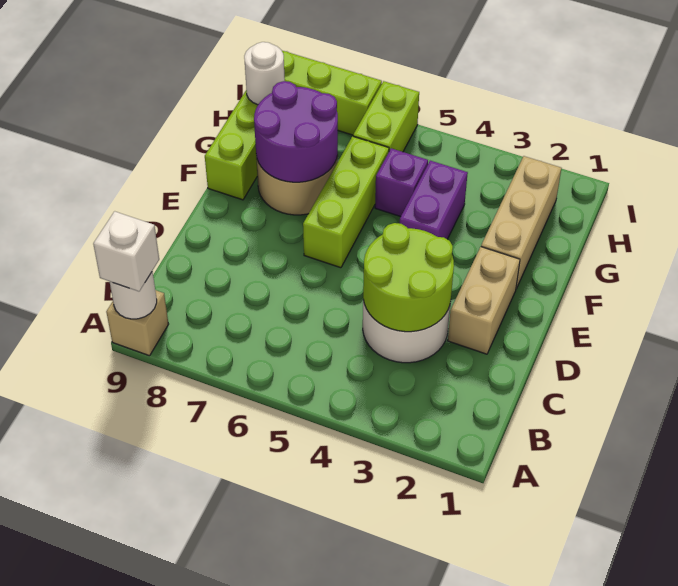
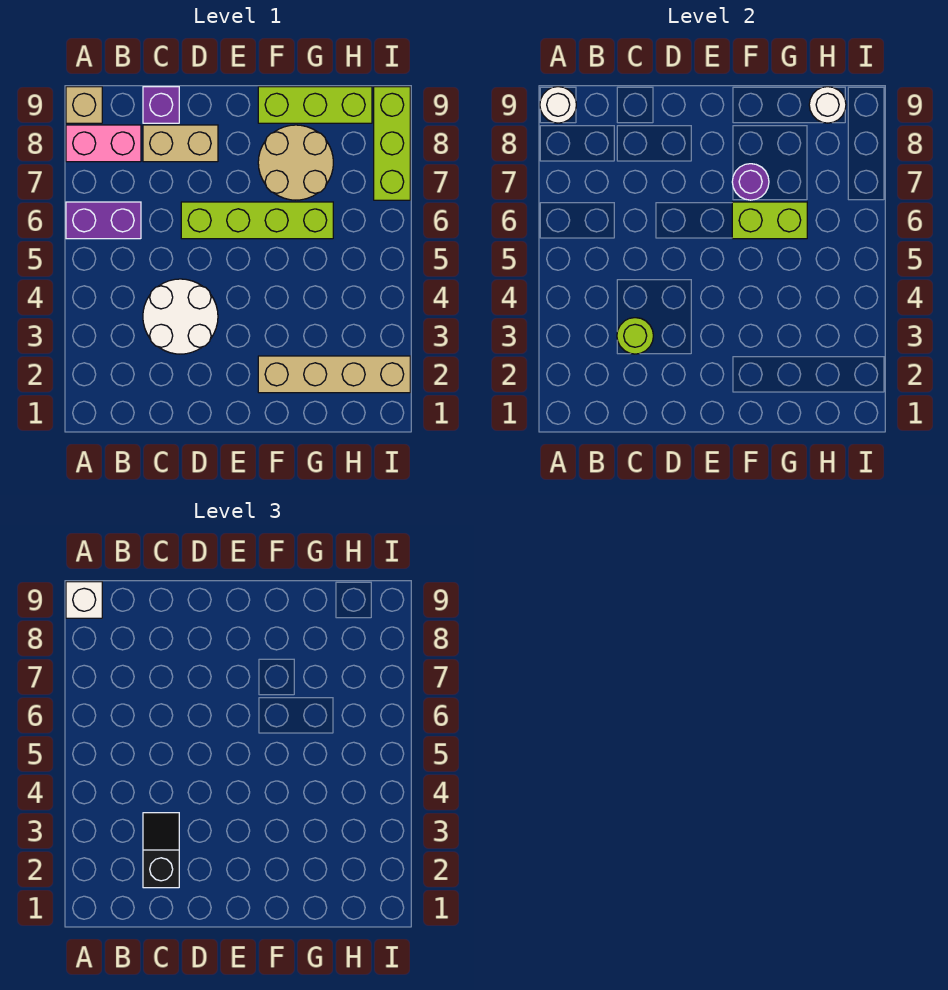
none -> pink 1x2 brick [66,125,141,162]
none -> black 1x2 slope [143,813,179,888]
lime 2x2 round brick [363,223,454,332] -> lime 1x1 round brick [617,318,653,354]
tan 1x2 brick [448,247,520,354] -> tan 1x2 brick moved to [143,125,218,162]
lime 1x3 brick [303,136,389,268] -> lime 1x4 brick [181,202,333,239]
tan 1x3 brick [481,156,561,289] -> tan 1x4 brick [258,356,410,393]
purple 1x2 brick [400,161,468,239] -> purple 1x2 brick moved to [66,202,141,239]
purple 2x2 round brick [254,81,338,182] -> purple 1x1 round brick [732,164,769,200]
purple 1x1 brick [375,148,428,217] -> purple 1x1 brick moved to [143,87,179,123]
lime 1x2 brick [353,81,419,152] -> lime 1x2 brick moved to [732,202,807,239]

